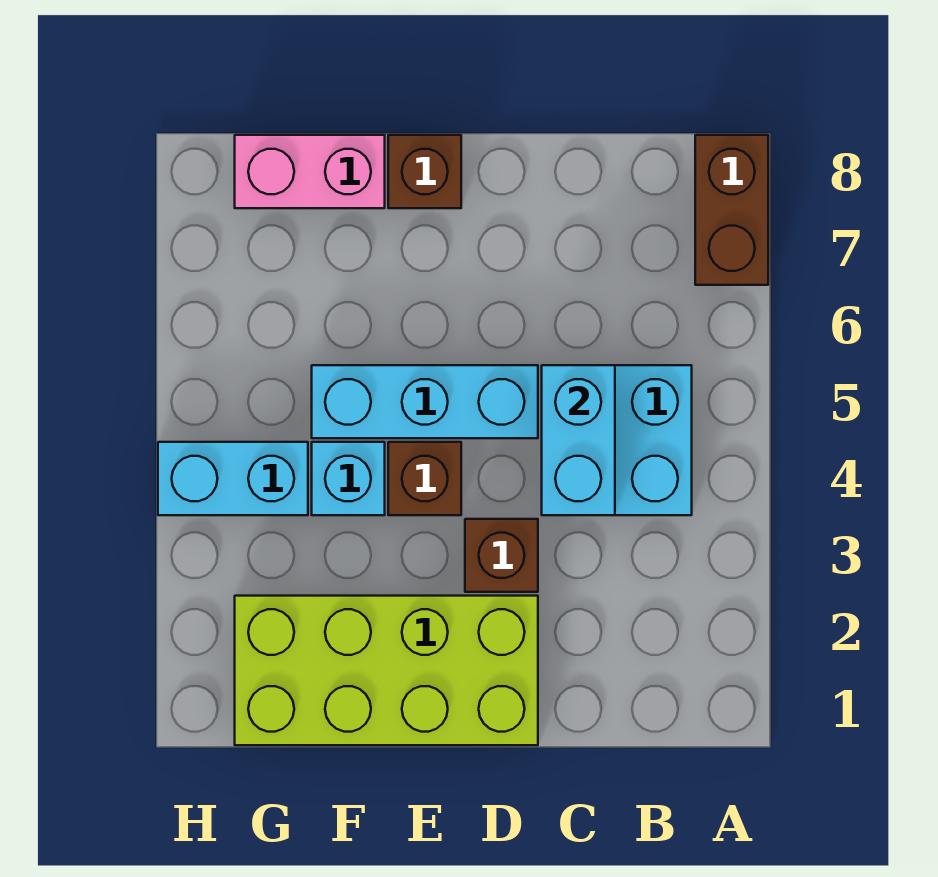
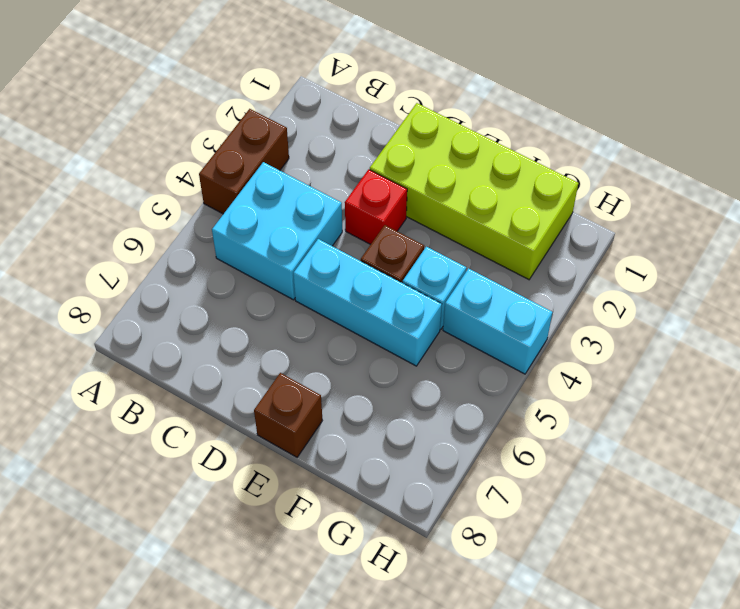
brown 1x2 brick [695,135,768,285] -> brown 1x2 brick moved to [199,109,289,214]
cyan 1x2 brick [542,365,615,515] -> none
brown 1x1 brick [465,519,538,592] -> red 1x1 brick [345,169,407,244]
pink 1x2 brick [235,135,385,208] -> none

